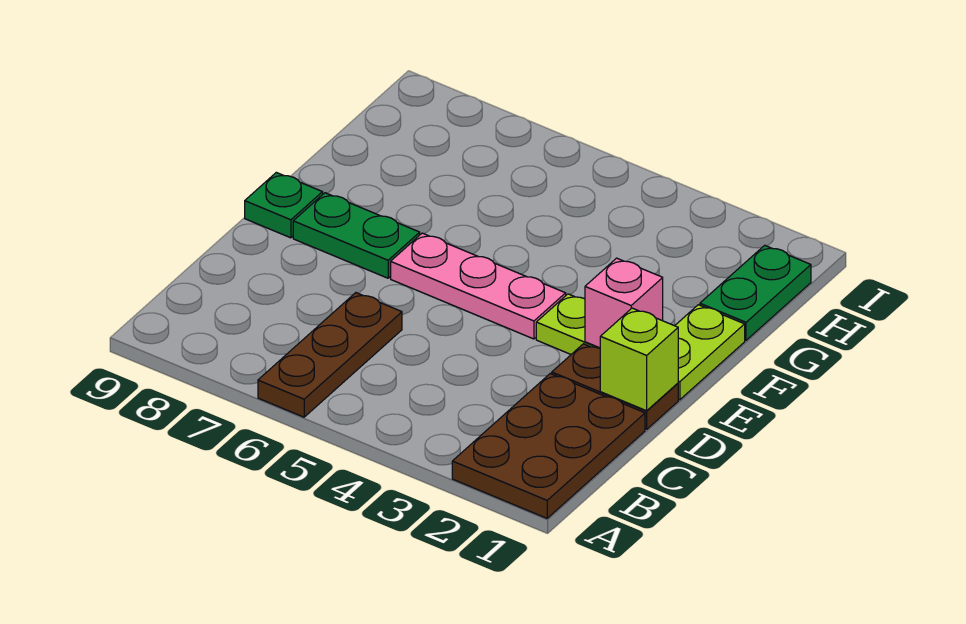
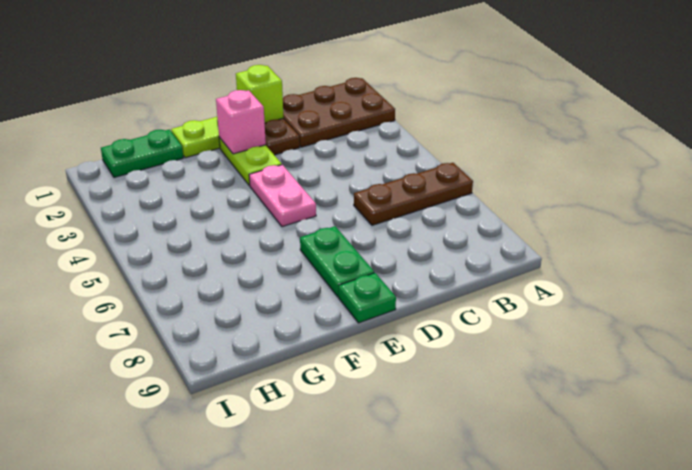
pink 1x3 plate [391,233,566,339] -> pink 1x2 plate [249,165,316,227]

